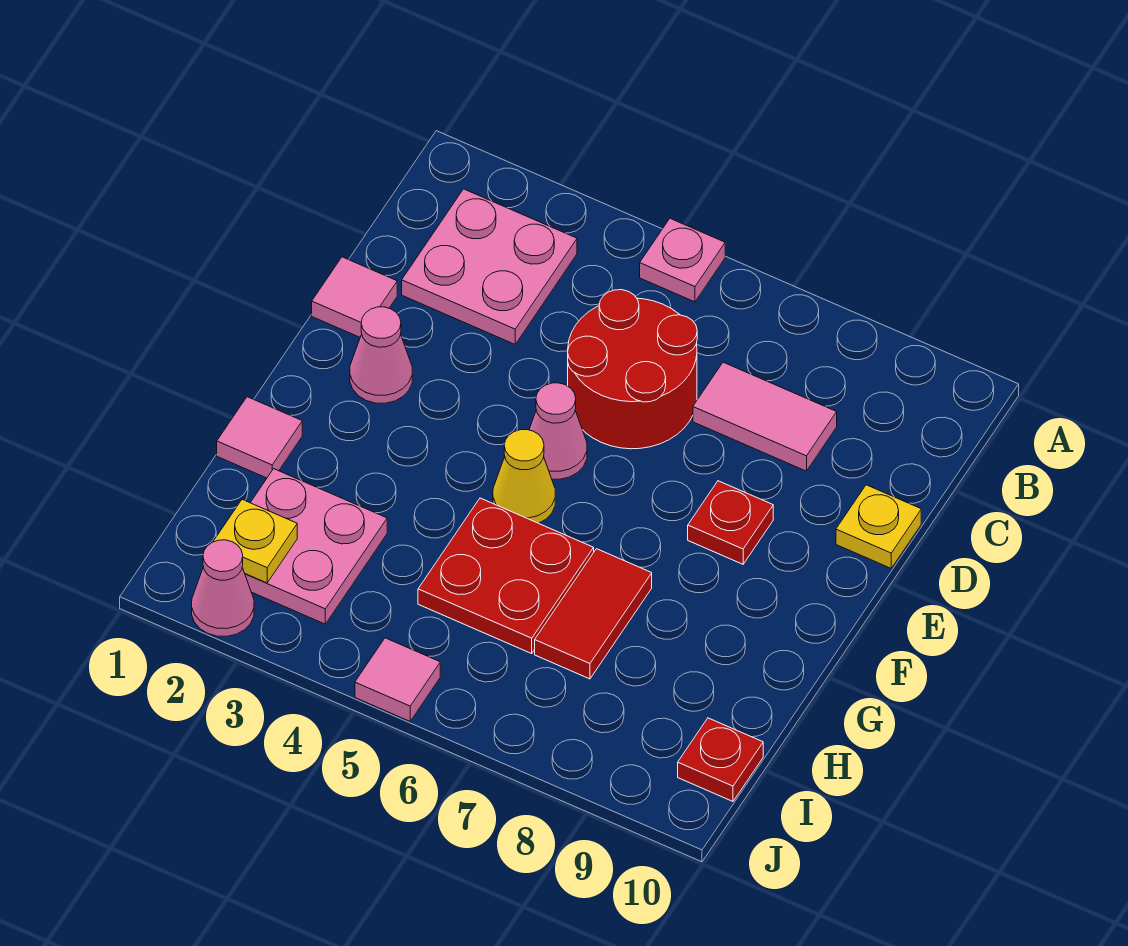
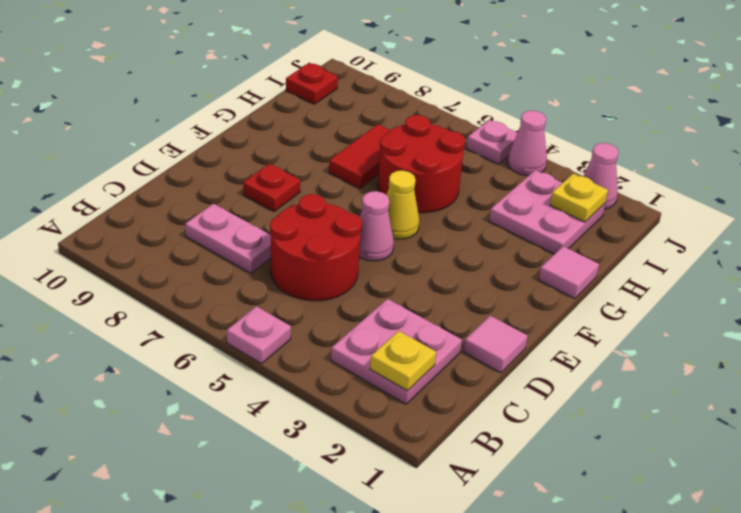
pink 1x2 tile [693,362,837,471] -> pink 1x2 plate [185,204,271,273]
yellow 1x1 plate [836,485,921,568] -> yellow 1x1 plate moved to [370,331,436,391]
pink 1x1 cone [350,307,412,403] -> pink 1x1 cone moved to [508,111,547,176]
red 2x2 plate [418,498,594,653] -> red 2x2 round brick [378,115,465,213]
pink 1x1 tile [355,638,440,721] -> pink 1x1 plate [467,120,517,164]

